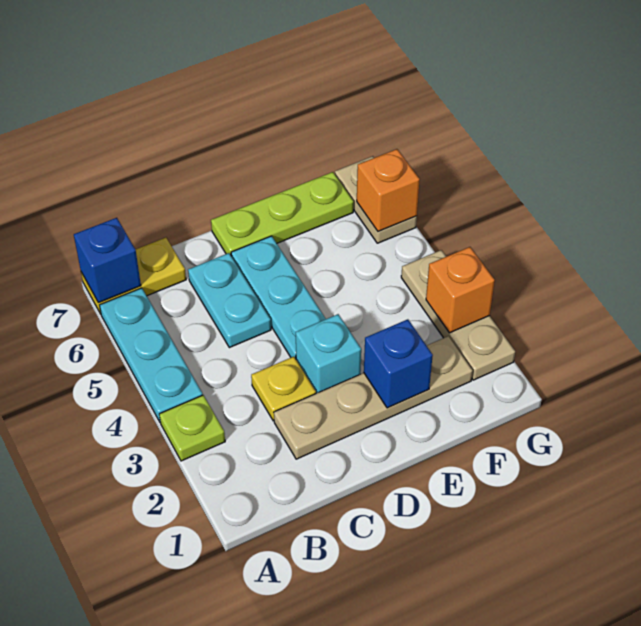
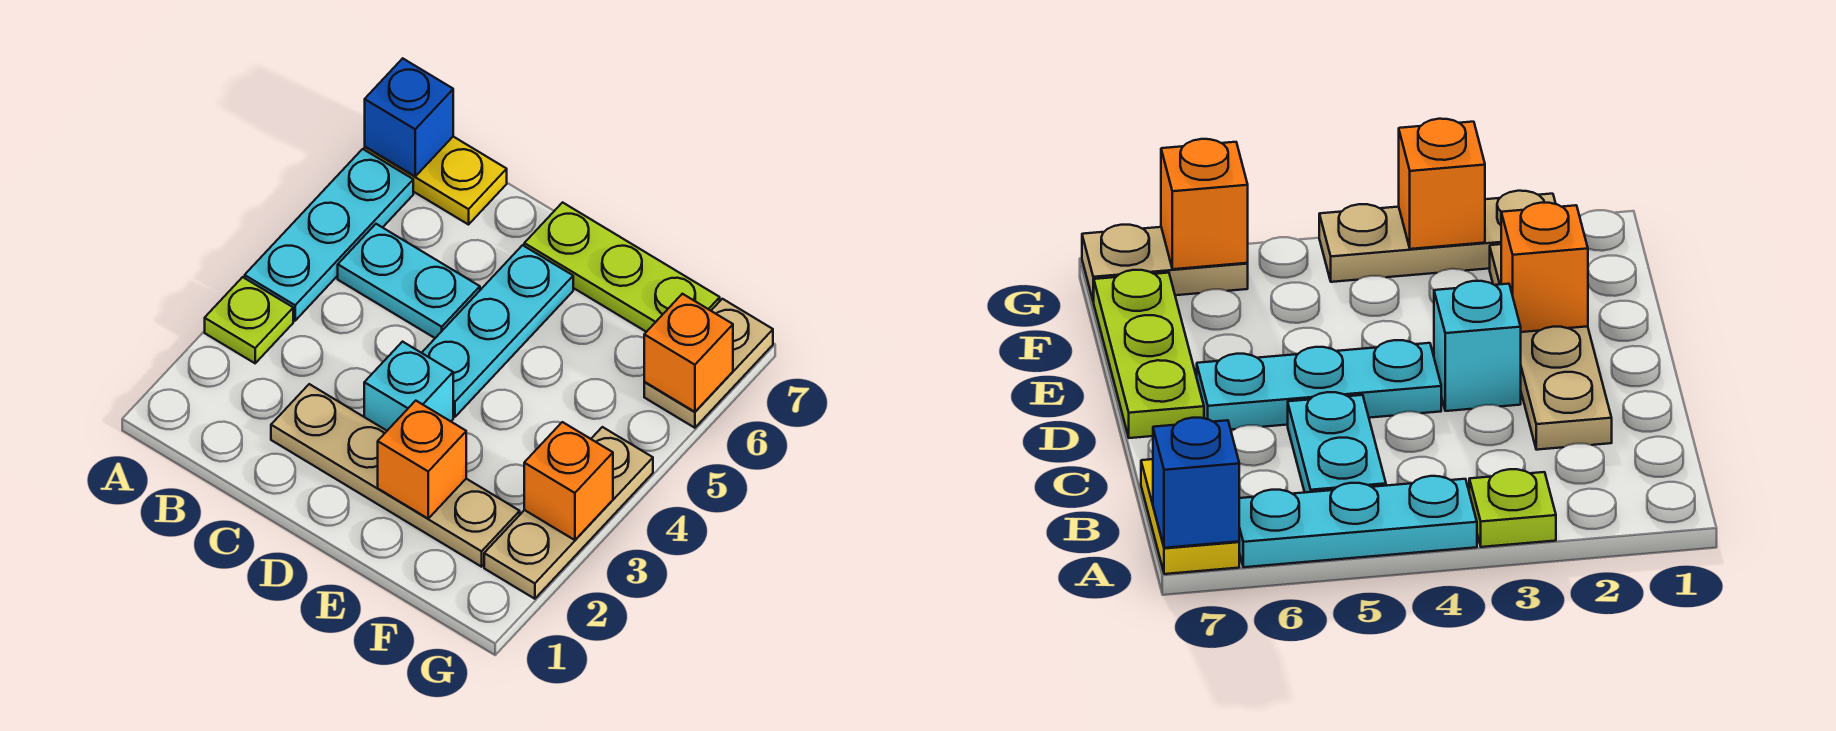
yellow 1x1 plate [251,357,316,421] -> none
cyan 1x2 plate [188,253,271,348] -> cyan 1x2 plate turned to [338,224,480,338]
blue 1x1 brick [364,319,433,408] -> orange 1x1 brick [378,401,466,518]

